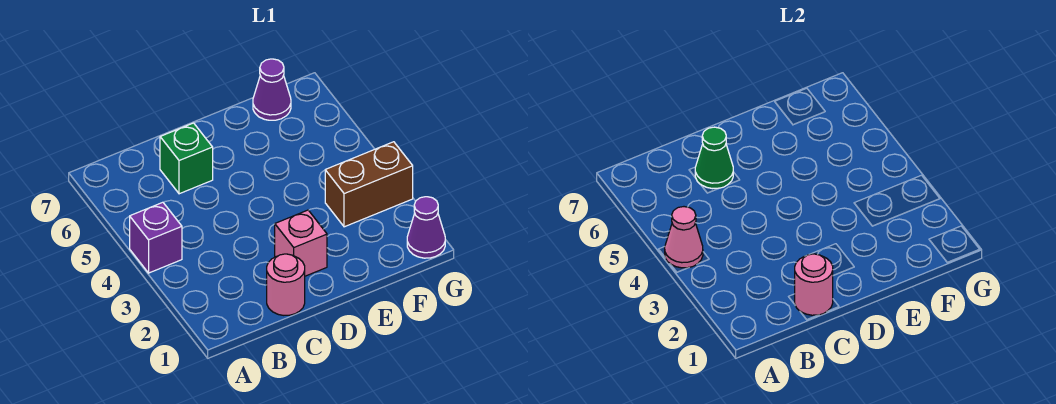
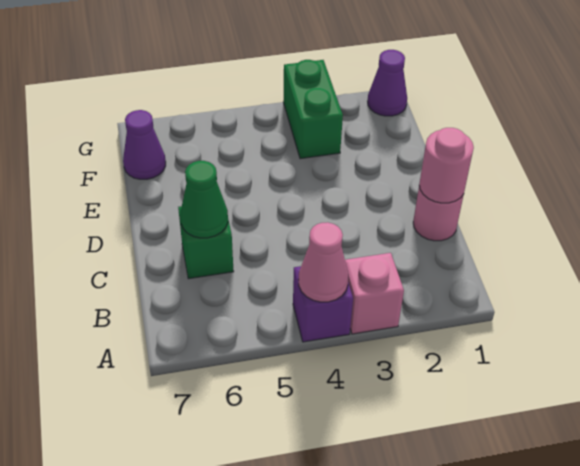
pink 1x1 brick [275,210,327,276] -> pink 1x1 brick moved to [345,253,404,334]
brown 1x2 brick [325,142,413,227] -> green 1x2 brick [283,60,343,159]

